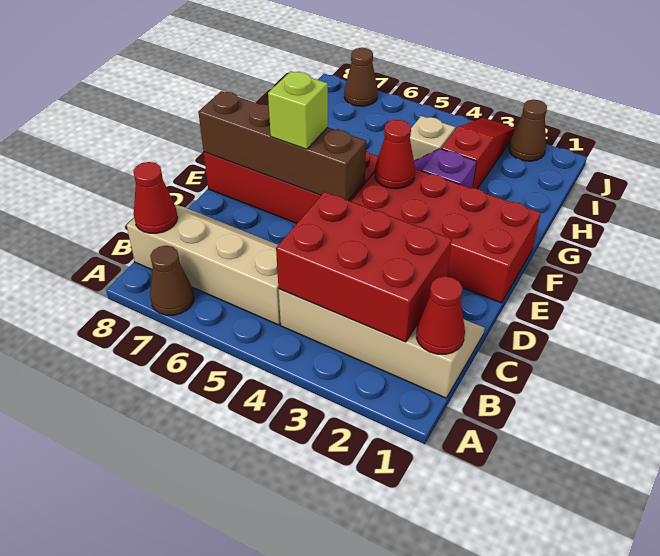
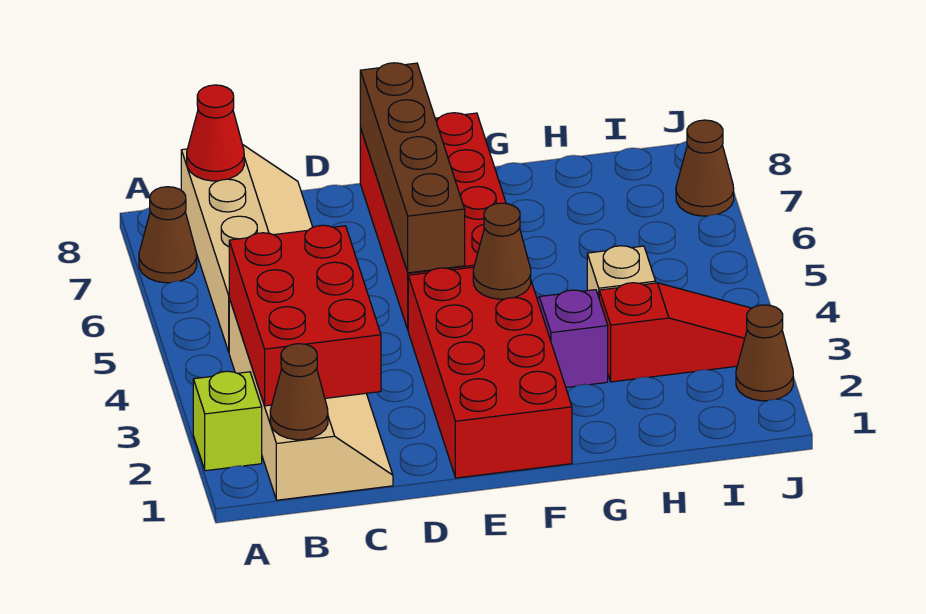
red 1x1 cone [416,276,465,354] -> brown 1x1 cone [270,344,328,440]
lime 1x1 brick [268,71,328,149] -> lime 1x1 brick moved to [193,371,262,471]
red 1x1 cone [375,120,415,189] -> brown 1x1 cone [473,203,531,299]

